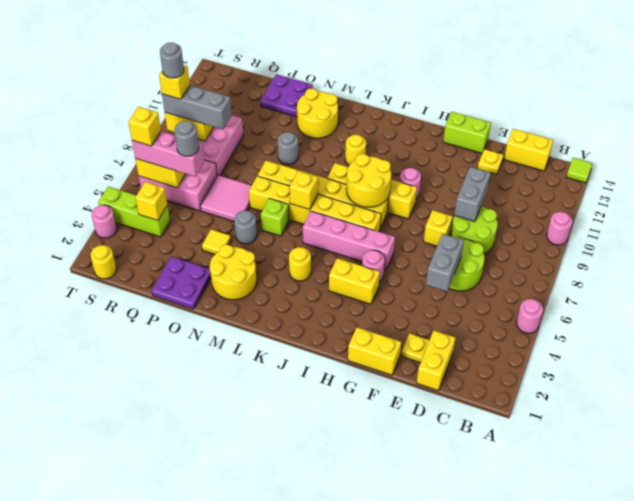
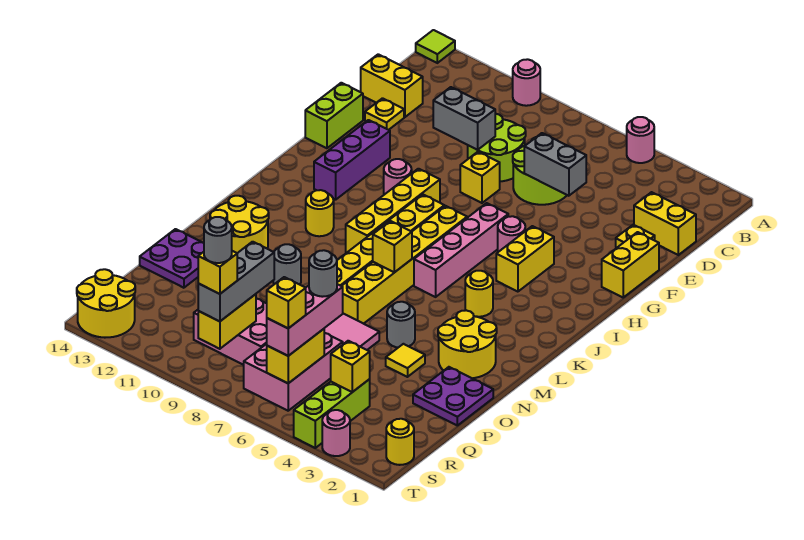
yellow 1x2 brick [504,129,553,171] -> yellow 1x2 brick turned to [361,54,423,117]
none -> purple 1x3 brick [314,120,390,200]
yellow 2x2 round brick [346,154,391,207] -> yellow 2x2 round brick moved to [77,269,135,338]
lime 1x1 brick [261,198,289,236] -> none

